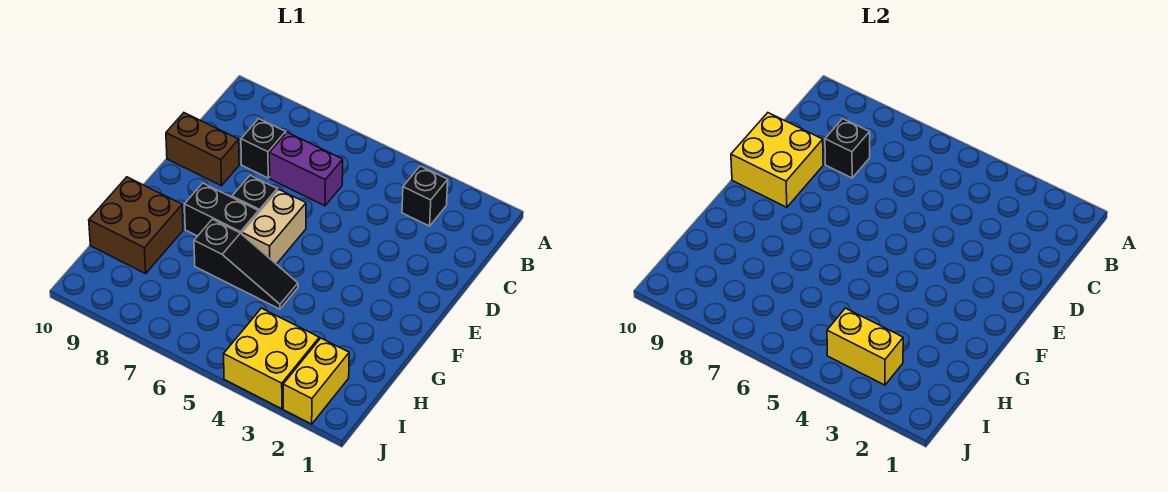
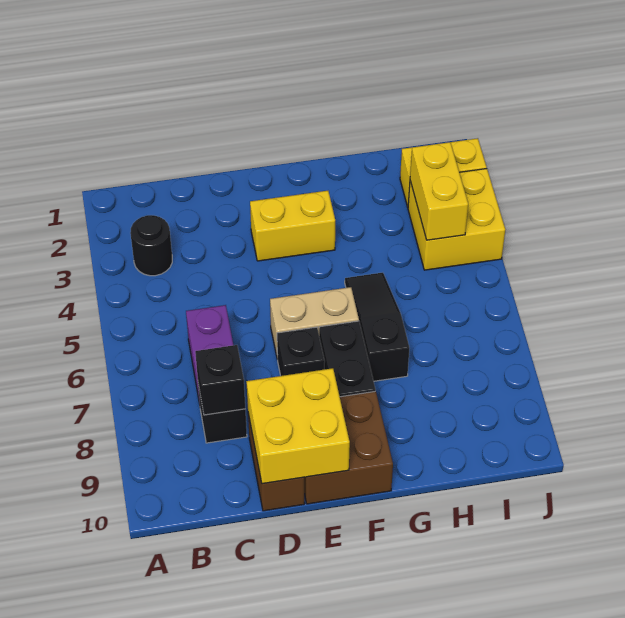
black 1x1 brick [402,166,448,226] -> black 1x1 round brick [130,215,172,276]
none -> yellow 1x2 brick [250,191,335,261]
brown 2x2 brick [89,177,183,274] -> brown 2x2 brick moved to [304,391,393,504]

